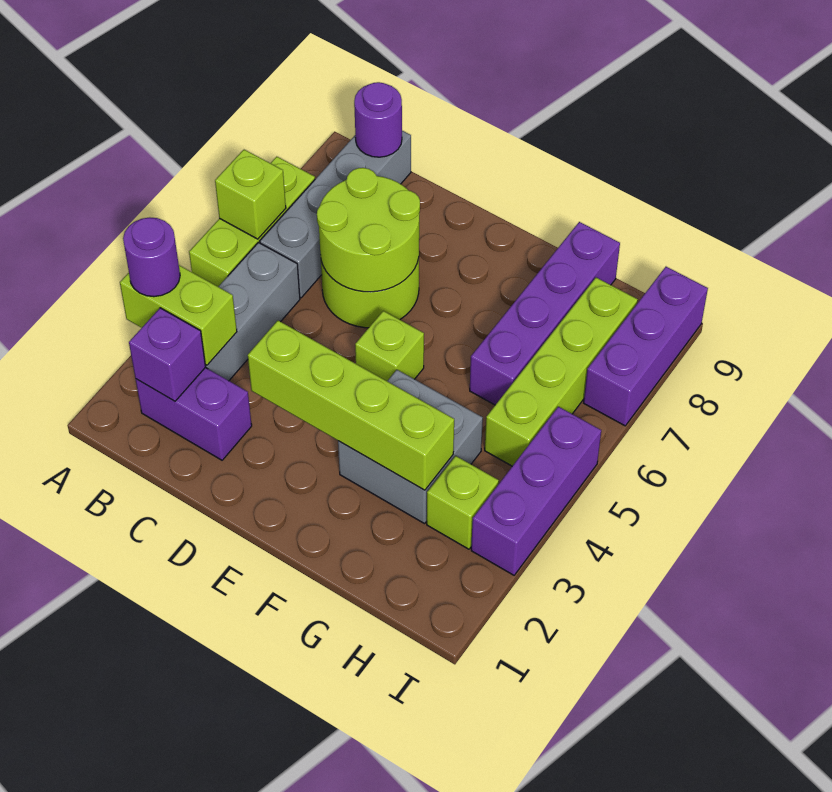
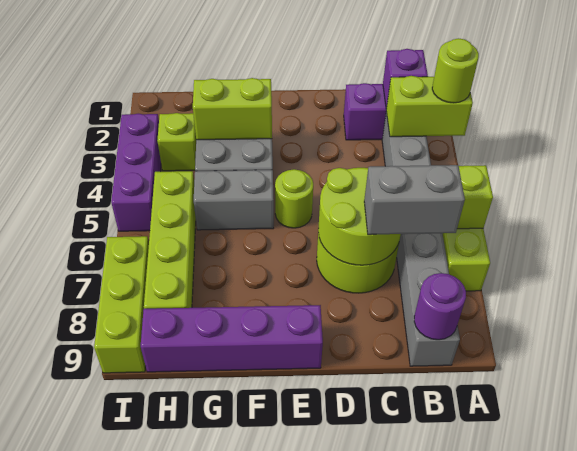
purple 1x1 round brick [123,218,180,297] -> lime 1x1 round brick [432,38,479,103]
none -> grey 1x2 brick [364,165,465,235]
lime 1x4 brick [248,321,454,490] -> lime 1x2 brick [193,78,272,140]
lime 1x1 brick [355,311,424,381] -> lime 1x1 round brick [275,169,313,228]
none -> grey 1x2 brick [194,170,274,230]
purple 1x4 brick [470,222,620,405] -> purple 1x4 brick turned to [141,305,323,372]
purple 1x3 brick [584,267,708,426] -> lime 1x3 brick [94,236,149,373]

